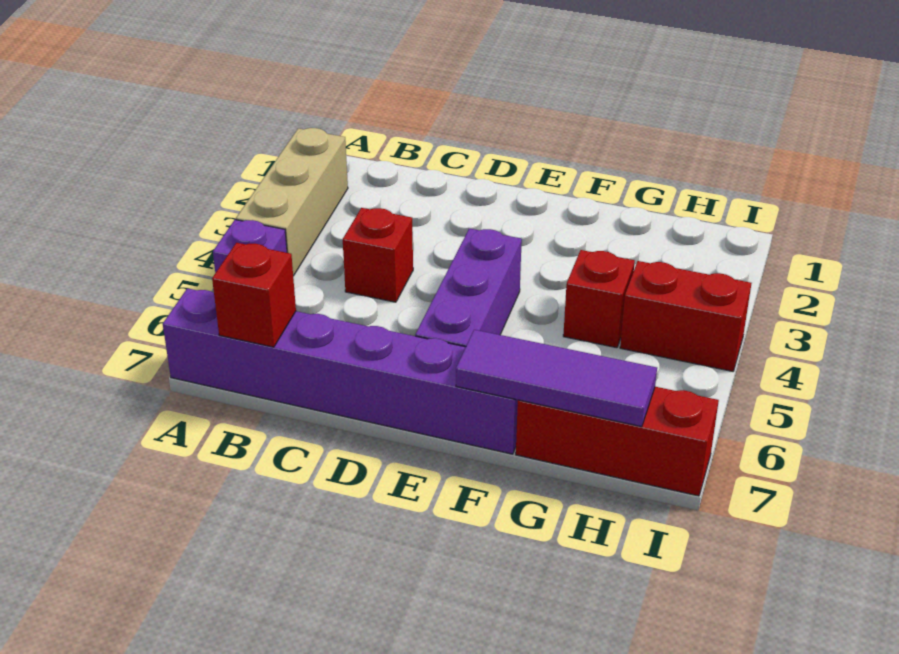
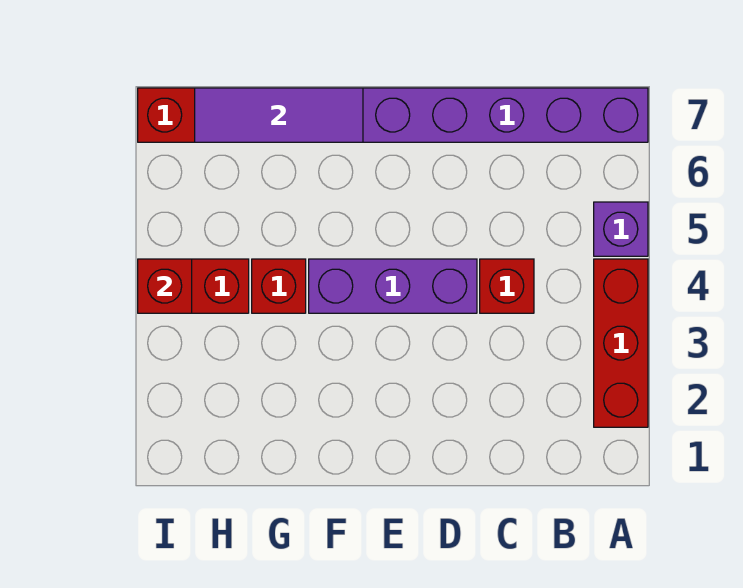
tan 1x3 brick [236,128,348,276] -> red 1x3 brick [594,259,648,427]
red 1x1 brick [212,243,296,347] -> red 1x1 brick moved to [138,259,192,313]
purple 1x3 brick [415,229,522,347] -> purple 1x3 brick turned to [309,259,477,313]

